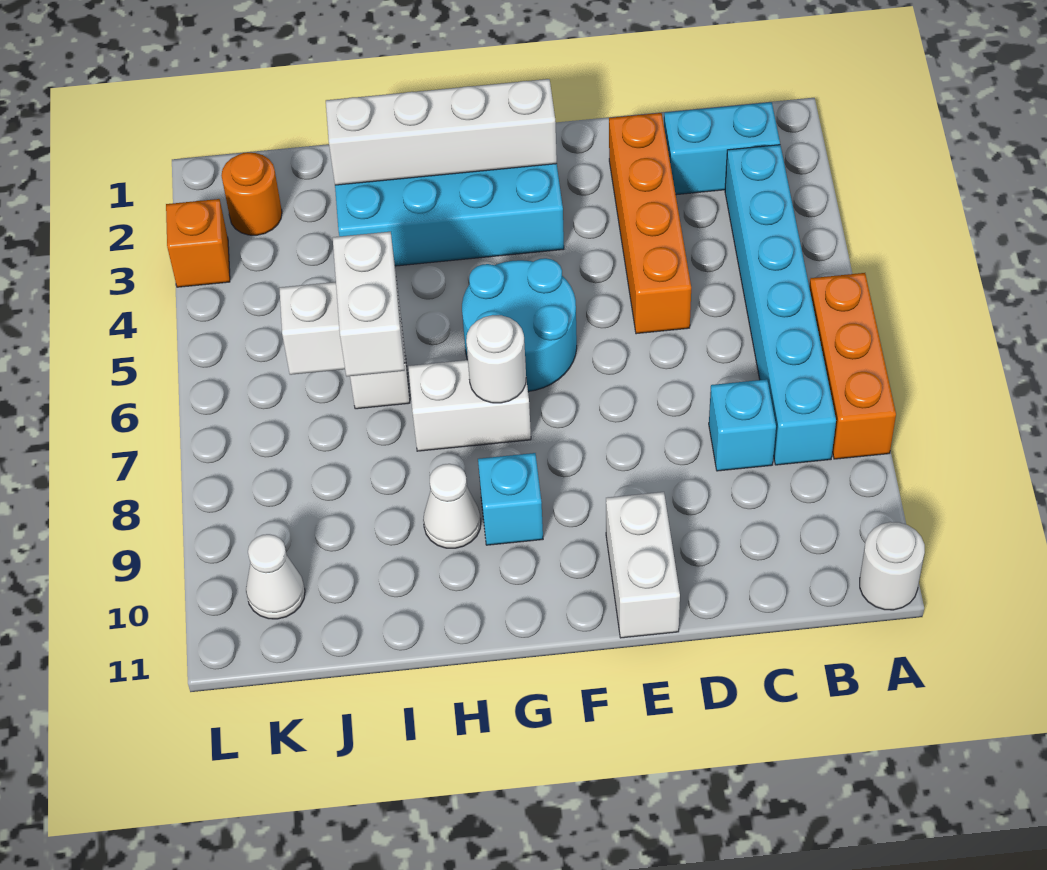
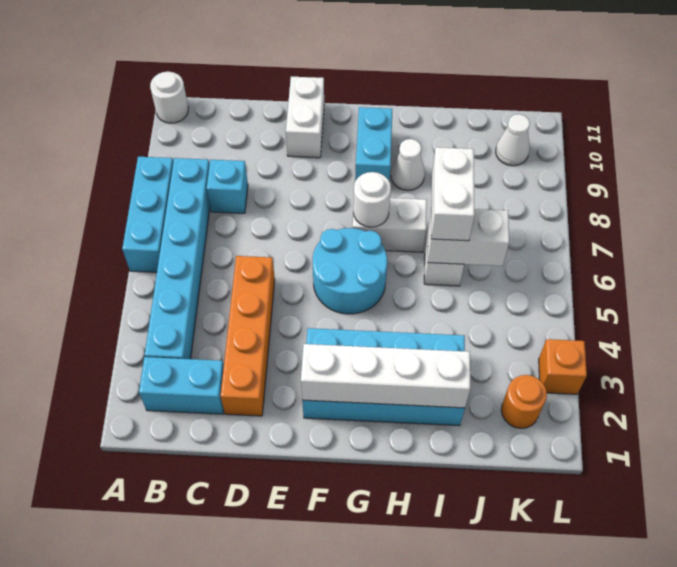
orange 1x3 brick [809,273,896,459] -> cyan 1x3 brick [122,157,173,272]
cyan 1x1 brick [478,453,543,545] -> cyan 1x2 brick [355,107,392,181]

